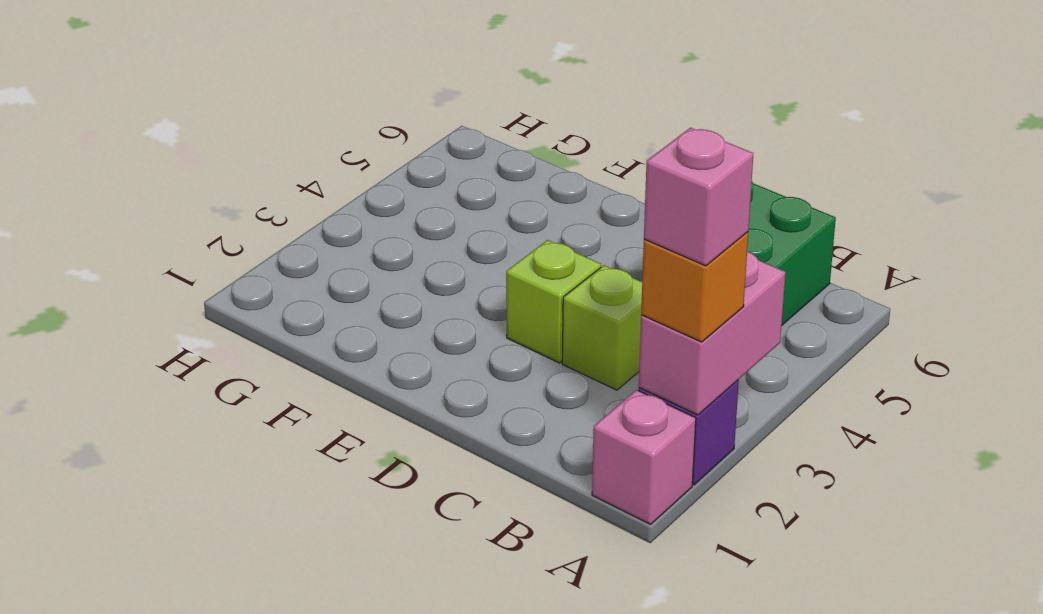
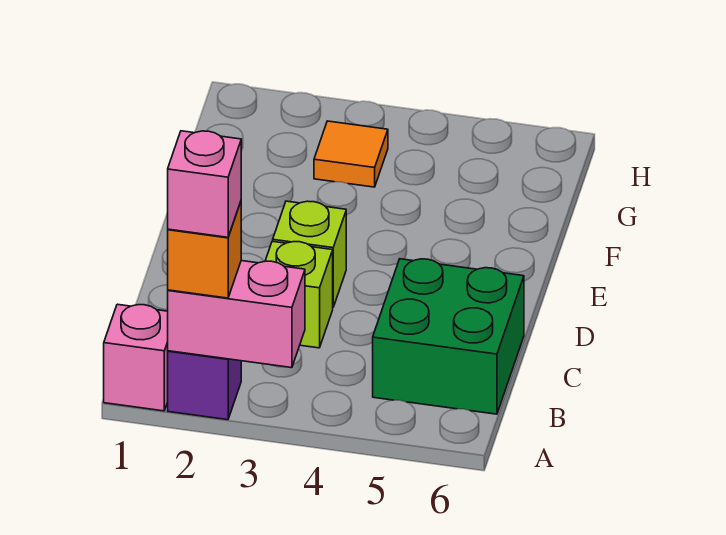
none -> orange 1x1 tile [314,121,388,187]

